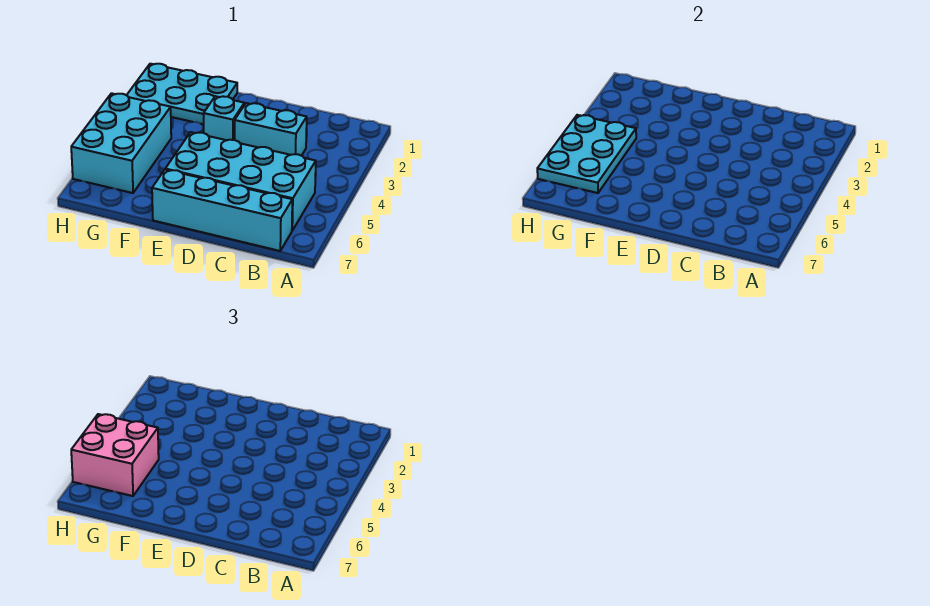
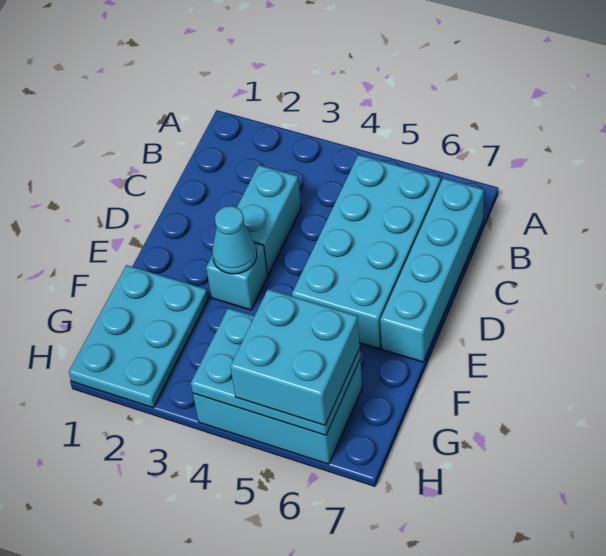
none -> cyan 1x1 cone [212,206,257,274]
pink 2x2 brick [71,414,159,496] -> cyan 2x2 brick [230,289,360,425]

